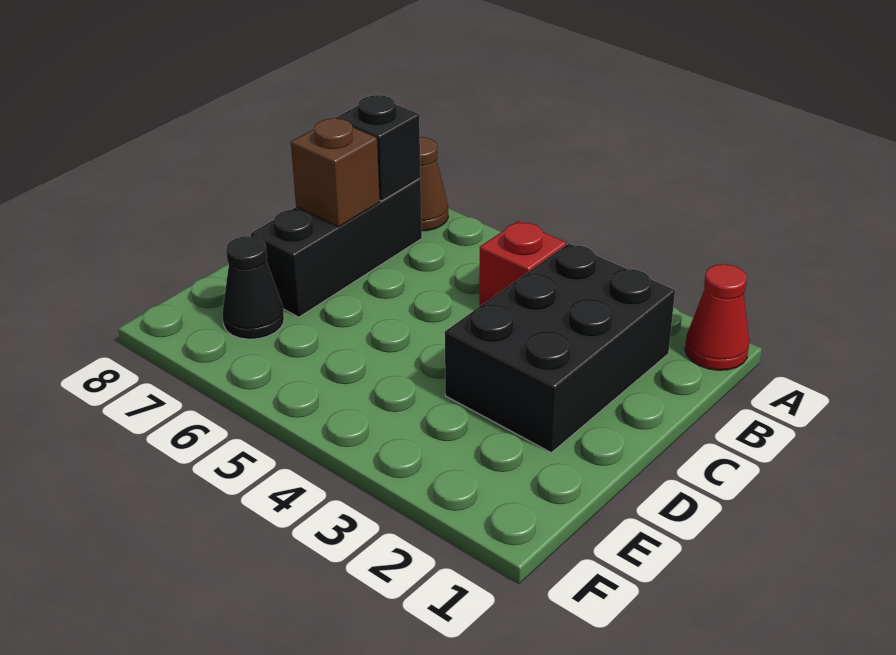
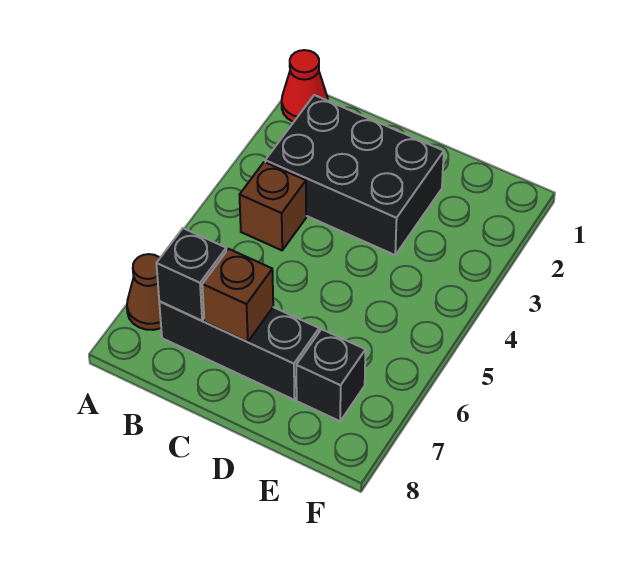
red 1x1 brick [479,221,566,307] -> brown 1x1 brick [240,162,306,250]
black 1x1 cone [222,236,284,339] -> black 1x1 brick [296,329,365,421]

